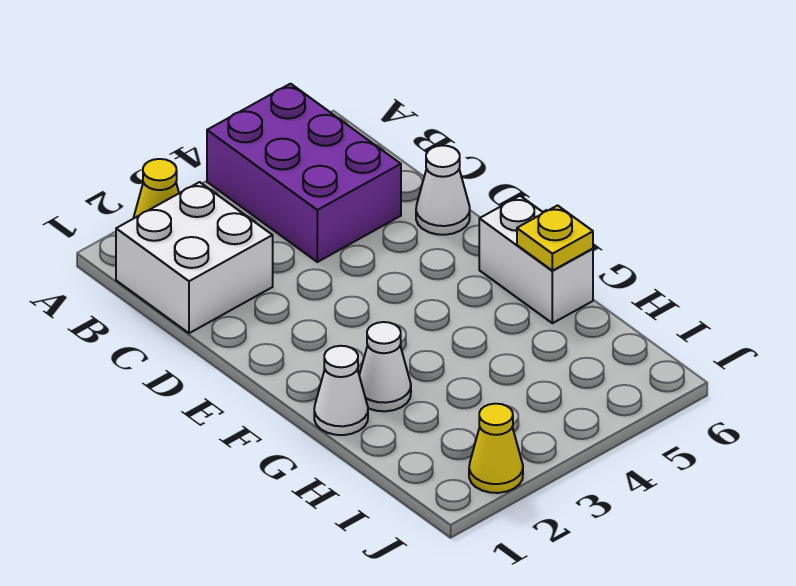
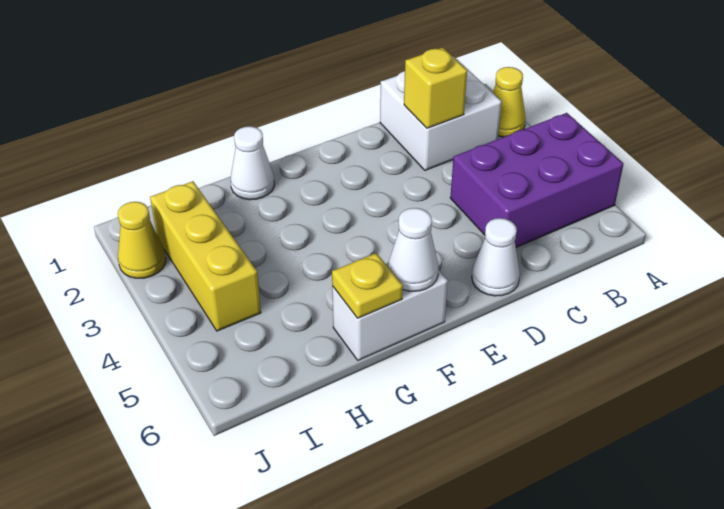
none -> yellow 1x1 brick [404,47,467,128]
white 1x1 cone [359,322,411,411] -> white 1x1 cone moved to [388,208,439,291]
none -> yellow 1x3 brick [150,181,261,331]

